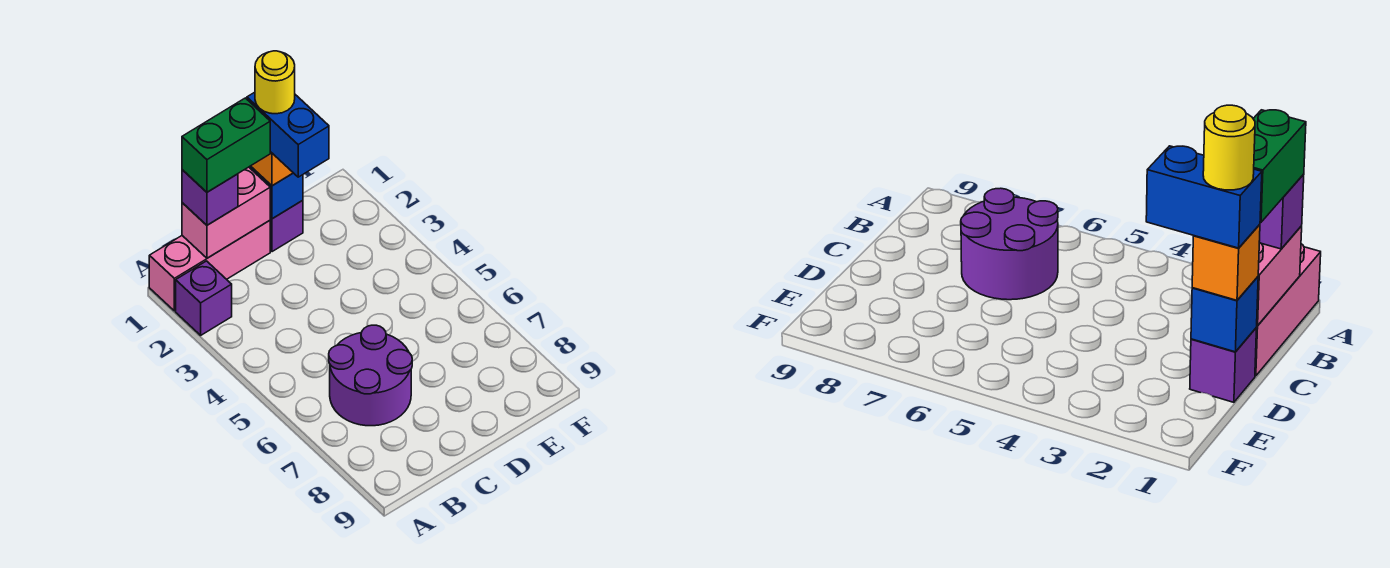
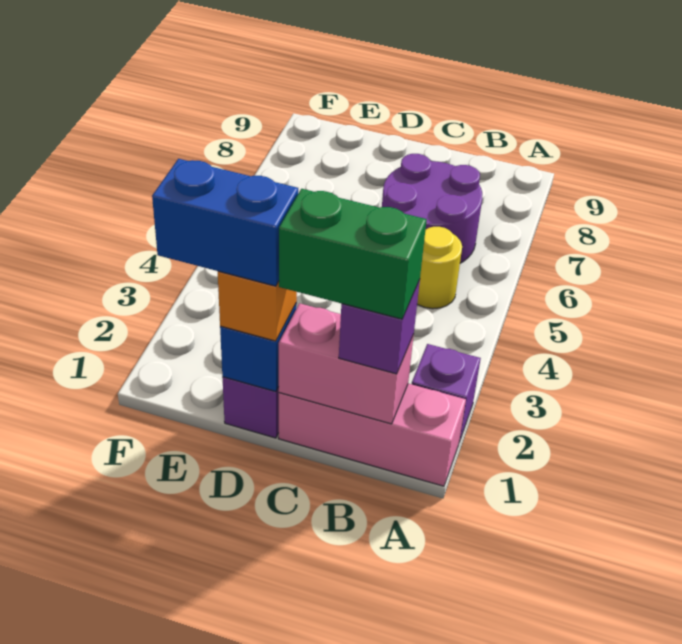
blue 1x2 brick [247,92,329,177] -> blue 1x2 brick turned to [152,159,298,286]
yellow 1x1 round brick [255,51,295,114] -> yellow 1x1 round brick moved to [417,227,462,309]

